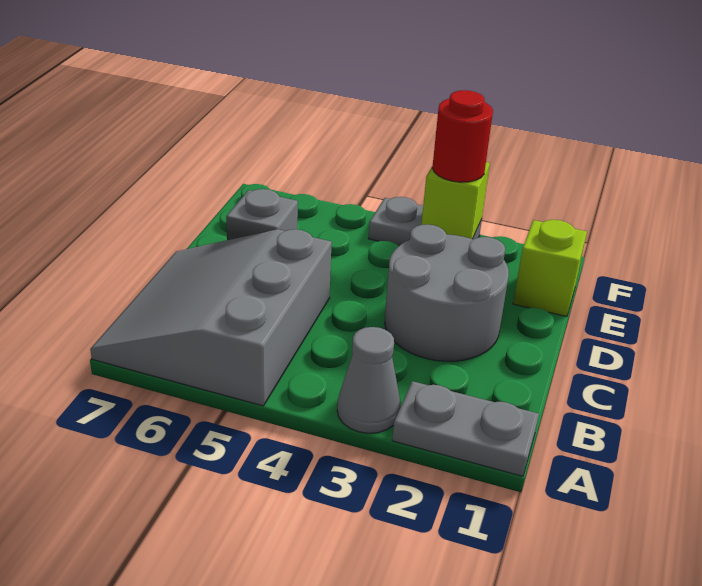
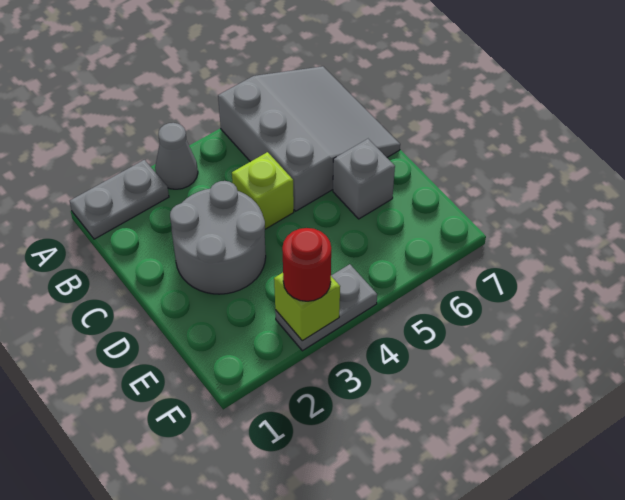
lime 1x1 brick [513,220,587,316] -> lime 1x1 brick moved to [232,152,294,229]

